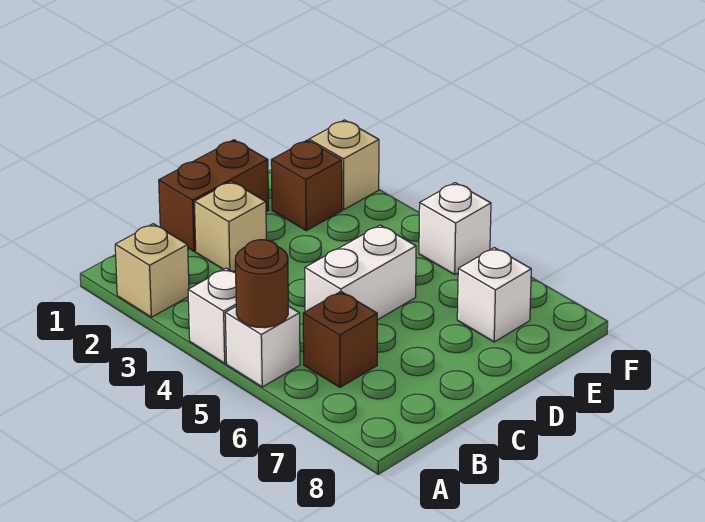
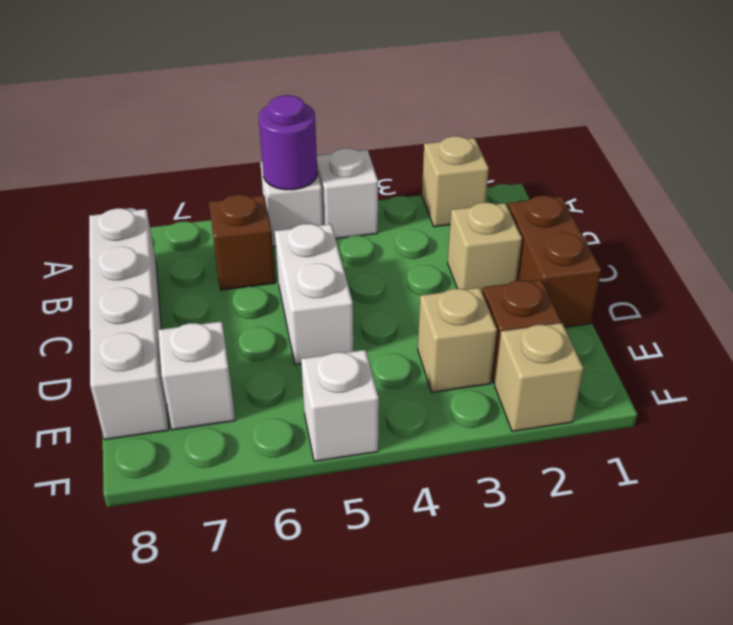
brown 1x1 round brick [235,240,288,328] -> purple 1x1 round brick [259,95,317,190]
none -> white 1x4 brick [89,208,169,440]
none -> tan 1x1 brick [418,288,497,392]

